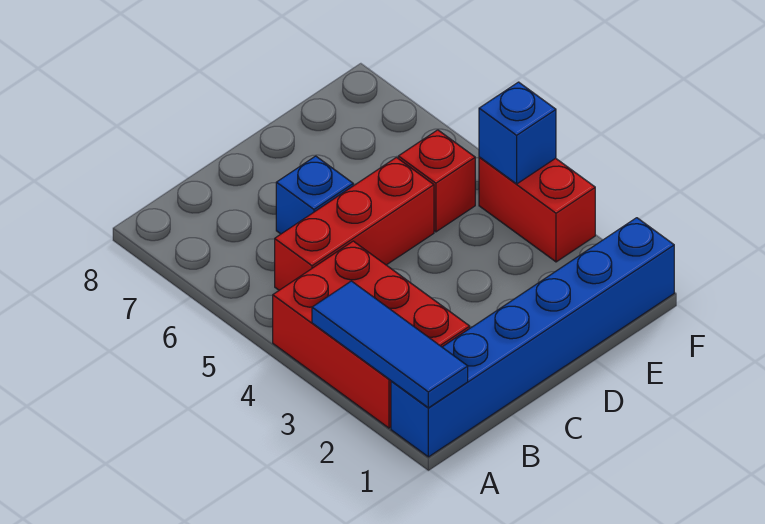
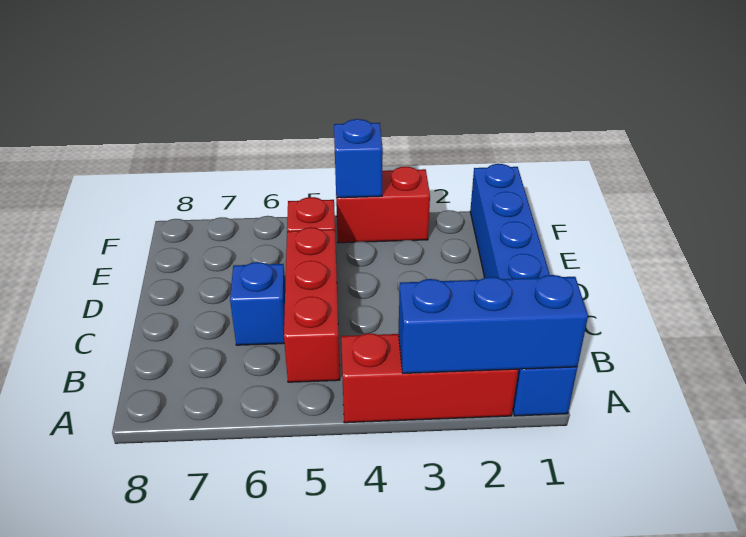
blue 1x3 tile [312,281,468,408] -> blue 1x3 brick [398,275,588,373]
red 2x3 brick [273,241,470,428] -> red 1x3 brick [341,333,518,423]

